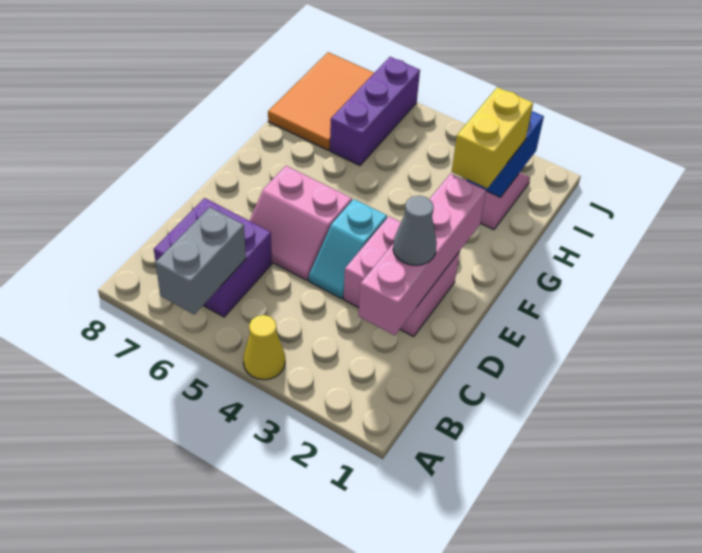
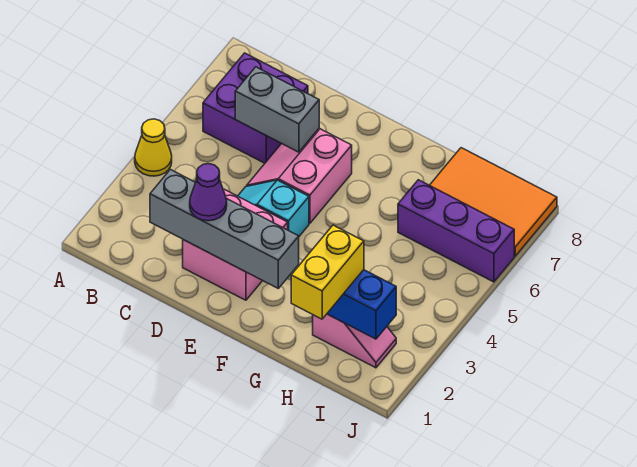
grey 1x2 brick [155,207,246,314] -> grey 1x2 brick moved to [235,67,319,152]
pink 1x4 brick [359,174,486,335] -> grey 1x4 brick [150,170,299,288]
grey 1x1 cone [393,196,437,265] -> purple 1x1 cone [190,164,227,221]
yellow 1x2 brick [452,87,533,188] -> yellow 1x2 brick turned to [291,225,364,319]

